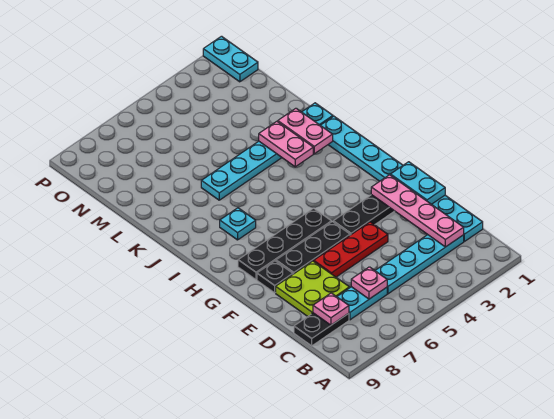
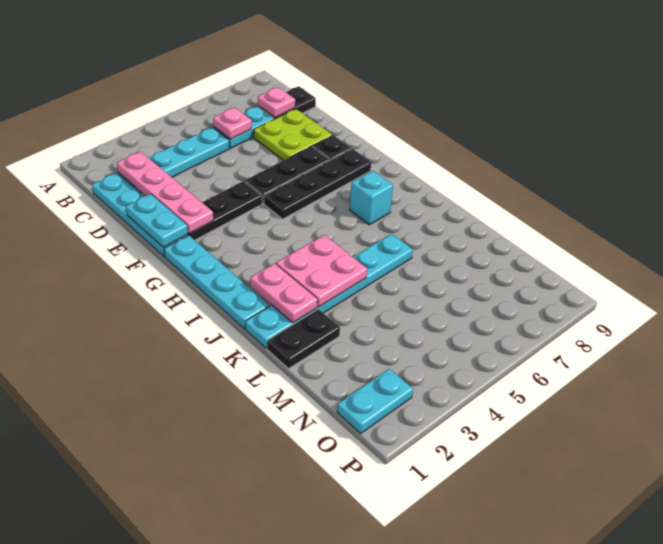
red 1x3 plate [314,222,388,277] -> none
cyan 1x1 plate [220,208,256,240] -> cyan 1x1 brick [350,171,393,225]
pink 1x2 plate [259,121,313,167] -> pink 2x2 plate [276,235,367,307]
none -> black 1x2 plate [267,309,340,369]
cyan 1x2 plate [203,36,258,82] -> cyan 1x2 plate turned to [337,369,413,433]

